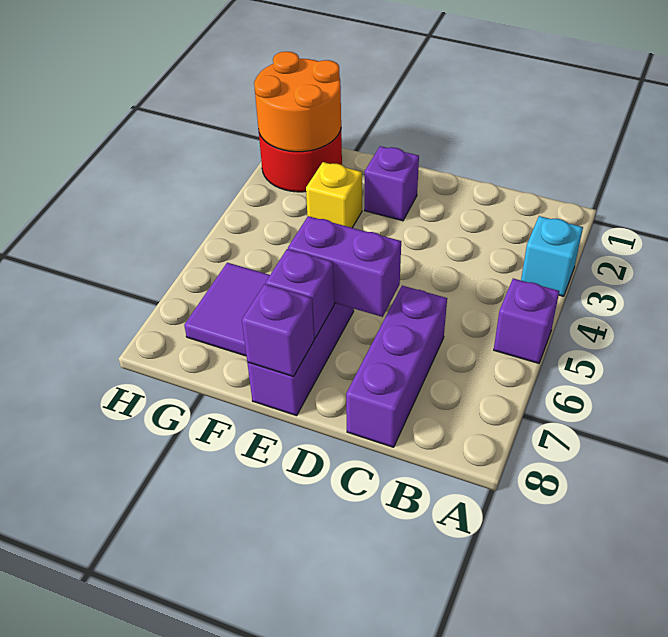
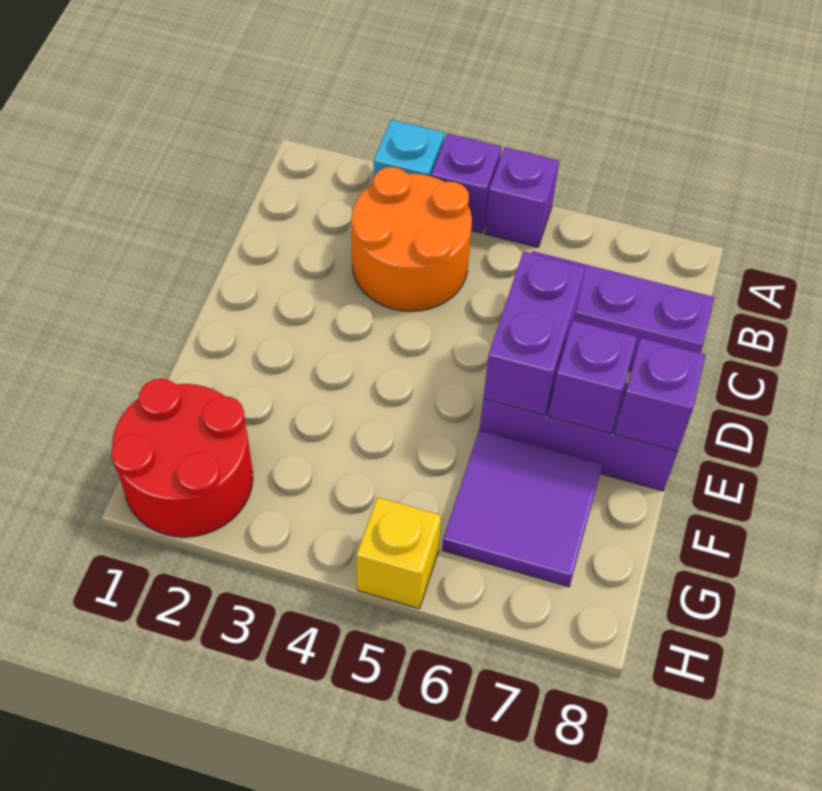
purple 1x1 brick [365,146,419,221] -> purple 1x1 brick moved to [431,133,502,233]
yellow 1x1 brick [306,162,362,228] -> yellow 1x1 brick moved to [356,497,441,609]
orange 2x2 round brick [254,52,341,152] -> orange 2x2 round brick moved to [351,167,472,311]

